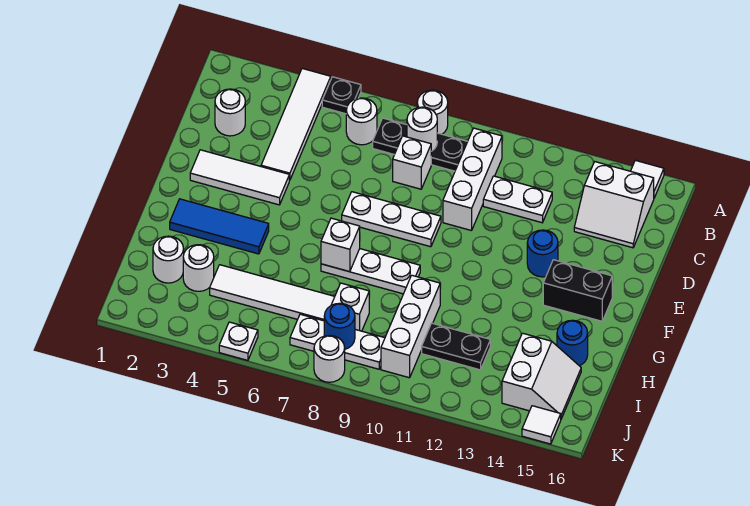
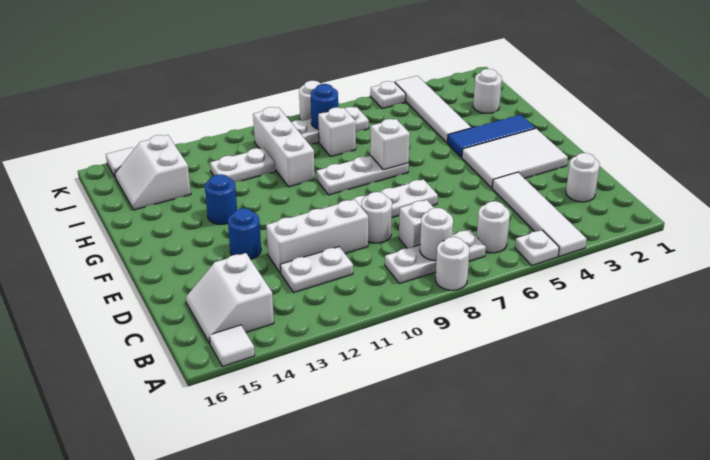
black 1x1 plate [322,77,361,114] -> white 1x1 plate [515,230,559,265]
black 1x3 plate [373,118,468,171] -> white 1x3 plate [385,230,486,284]
white 1x3 brick [443,128,502,231] -> white 1x3 brick turned to [266,199,368,273]
white 2x2 slope [574,162,654,248] -> white 2x2 slope turned to [186,253,274,344]
white 1x3 tile [190,150,289,205] -> white 2x3 tile [462,128,568,188]
black 1x2 brick [543,260,612,321] -> none
blue 1x1 round brick [557,320,588,366] -> blue 1x1 round brick moved to [205,174,237,224]
white 1x1 round brick [183,245,214,291] -> white 1x1 round brick moved to [361,192,392,243]
white 1x4 tile [210,265,335,321] -> white 1x4 tile turned to [395,76,471,143]
black 1x2 plate [422,323,490,370] -> white 1x2 plate [210,148,275,182]

